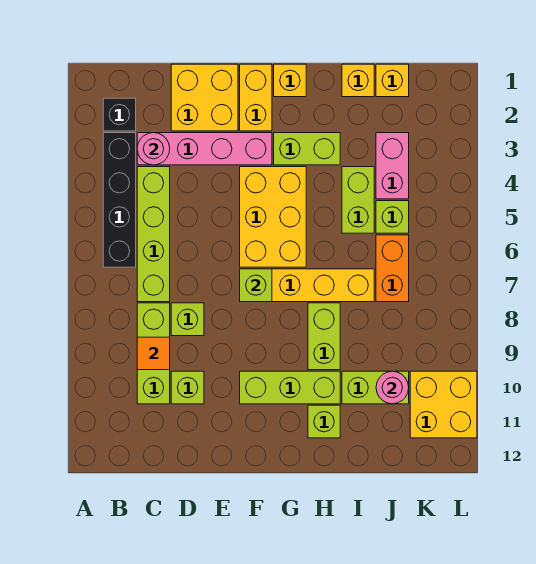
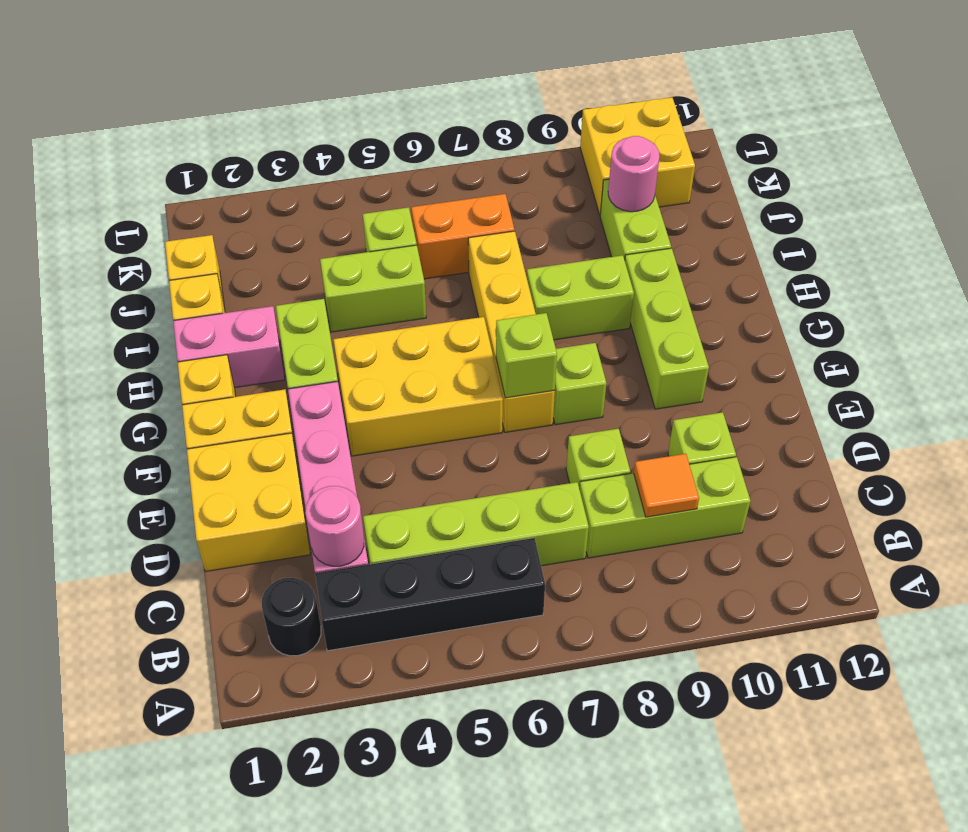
black 1x1 brick [103,98,136,131] -> black 1x1 round brick [262,578,321,656]
lime 1x1 brick [308,405,340,438] -> lime 1x1 brick moved to [553,343,606,425]
pink 1x2 brick [376,133,409,199] -> pink 1x2 brick moved to [173,306,285,388]

